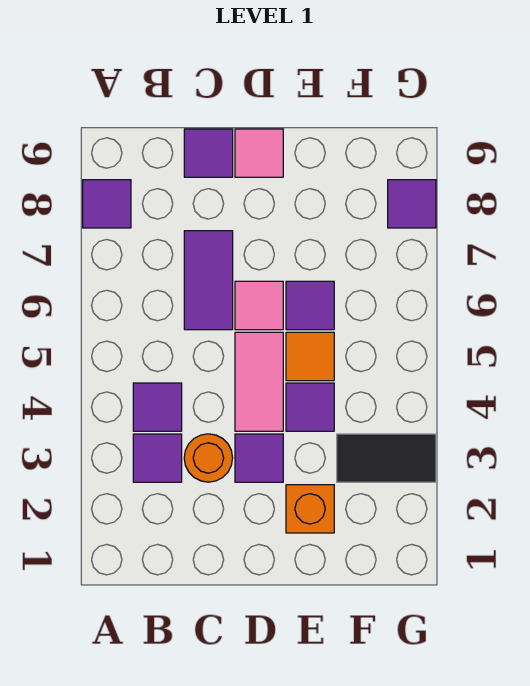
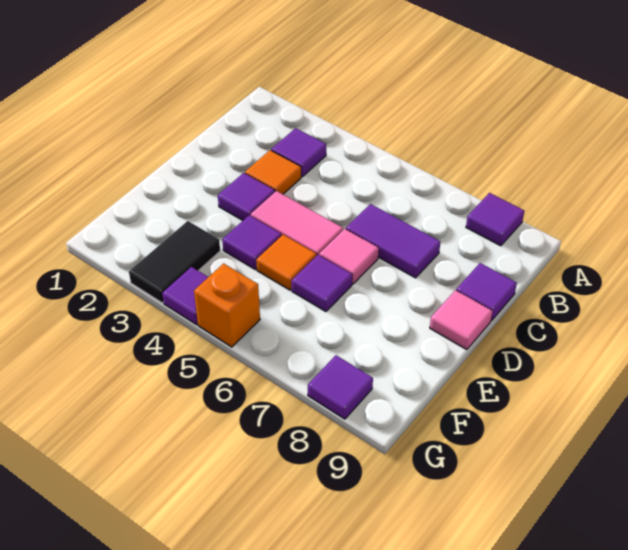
purple 1x1 tile [133,383,182,431] -> purple 1x1 tile moved to [162,267,208,325]
orange 1x1 round brick [184,434,233,482] -> orange 1x1 tile [245,150,301,194]
orange 1x1 brick [286,485,334,533] -> orange 1x1 brick moved to [194,264,260,347]

